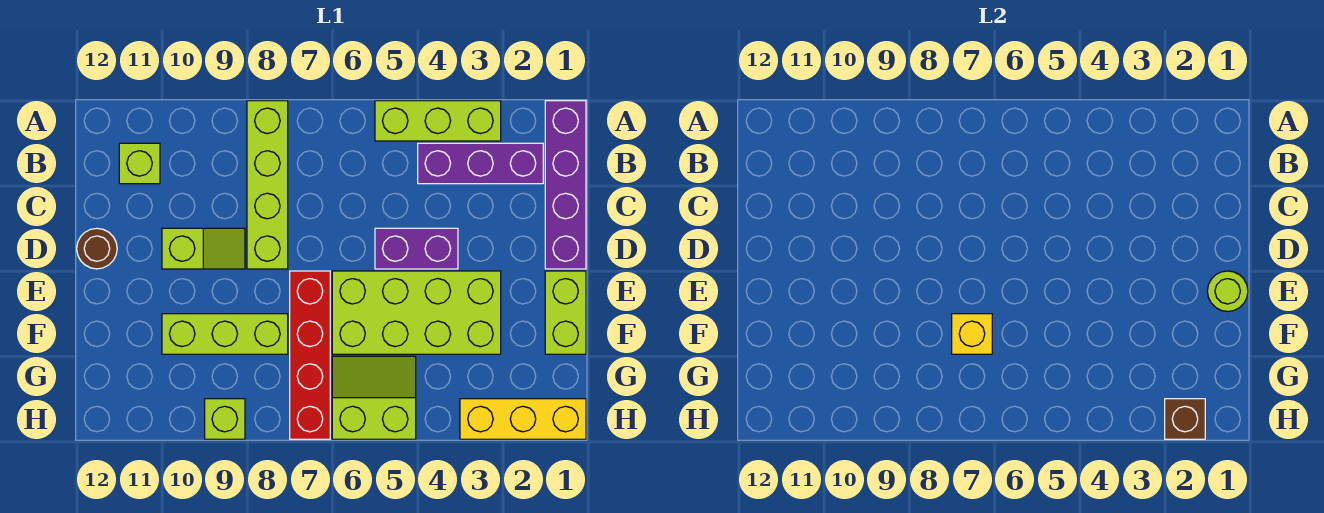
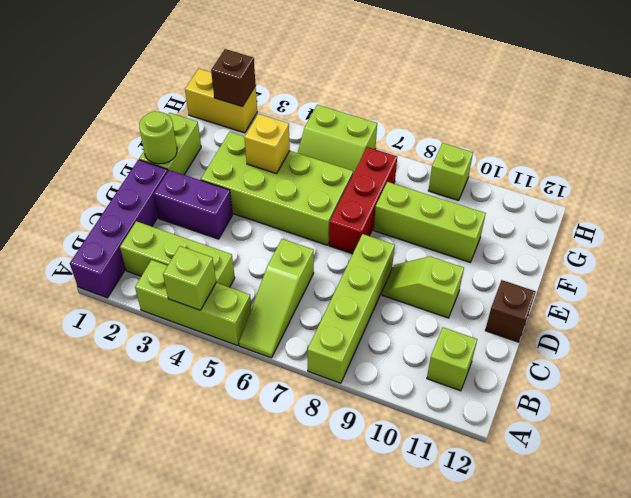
none -> lime 1x1 brick [163,246,216,310]
none -> lime 1x3 slope [239,239,314,358]
purple 1x3 brick [418,143,543,184] -> lime 1x3 brick [120,221,235,287]
purple 1x2 brick [375,228,458,269] -> purple 1x2 brick moved to [154,170,233,239]
brown 1x1 round brick [77,228,117,269] -> brown 1x1 brick [485,280,536,342]
red 1x4 brick [290,271,330,439] -> red 1x3 brick [329,147,397,254]
yellow 1x1 brick [952,314,992,354] -> yellow 1x1 brick moved to [244,114,290,174]
yellow 1x3 brick [460,399,586,439] -> yellow 1x2 brick [185,69,257,133]

